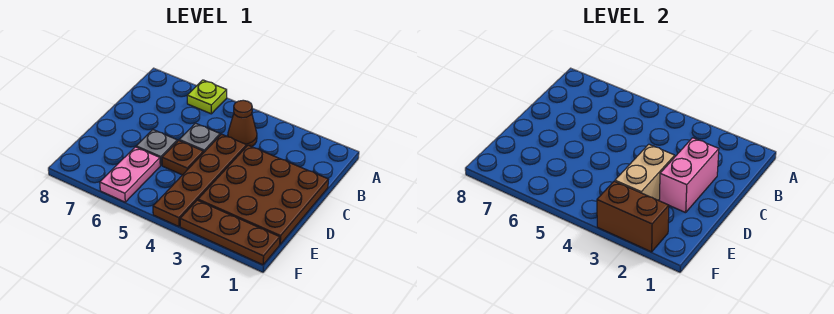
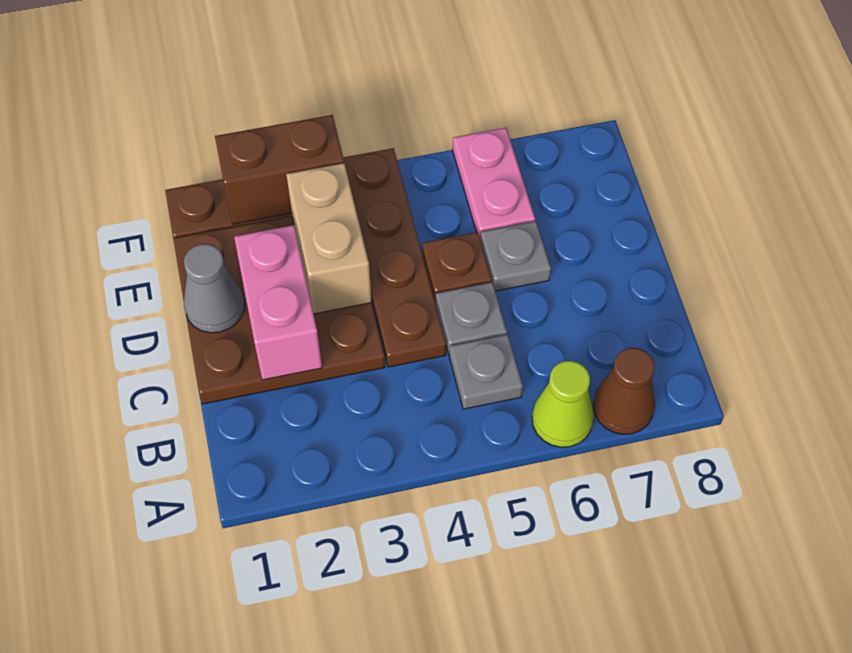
lime 1x1 plate [187,80,227,114] -> lime 1x1 cone [532,361,594,447]
brown 1x1 cone [228,100,257,147] -> brown 1x1 cone moved to [593,348,655,434]
none -> grey 1x1 plate [449,334,523,409]
none -> grey 1x1 cone [184,244,244,333]

